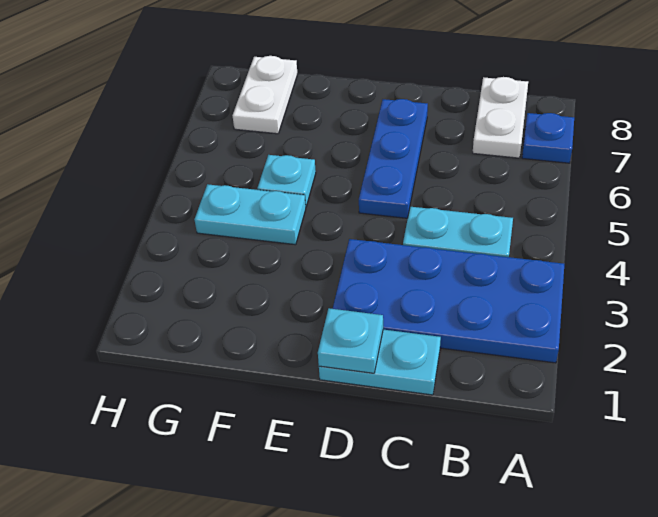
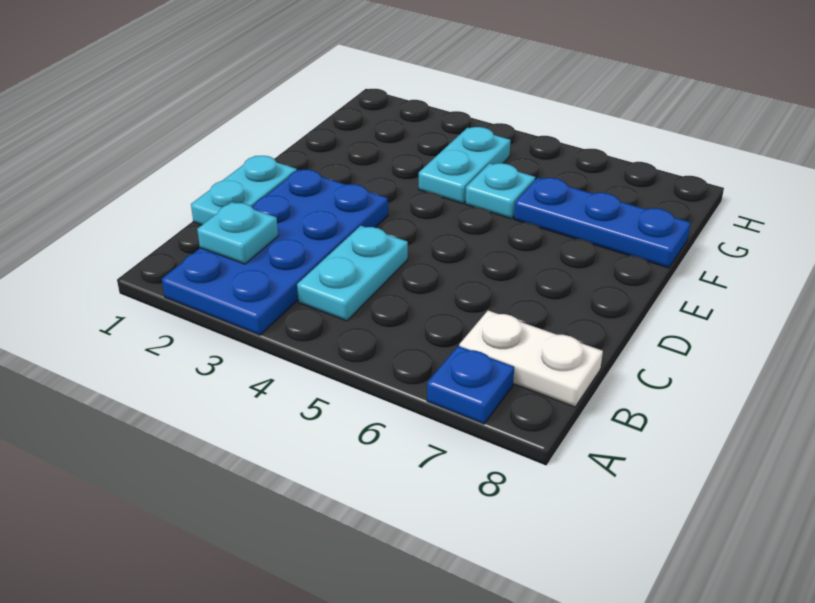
cyan 1x1 plate [318,308,383,373] -> cyan 1x1 plate moved to [197,202,278,264]
blue 1x3 plate [359,99,428,218] -> blue 1x3 plate moved to [514,178,691,268]
white 1x2 plate [232,56,298,134] -> none

